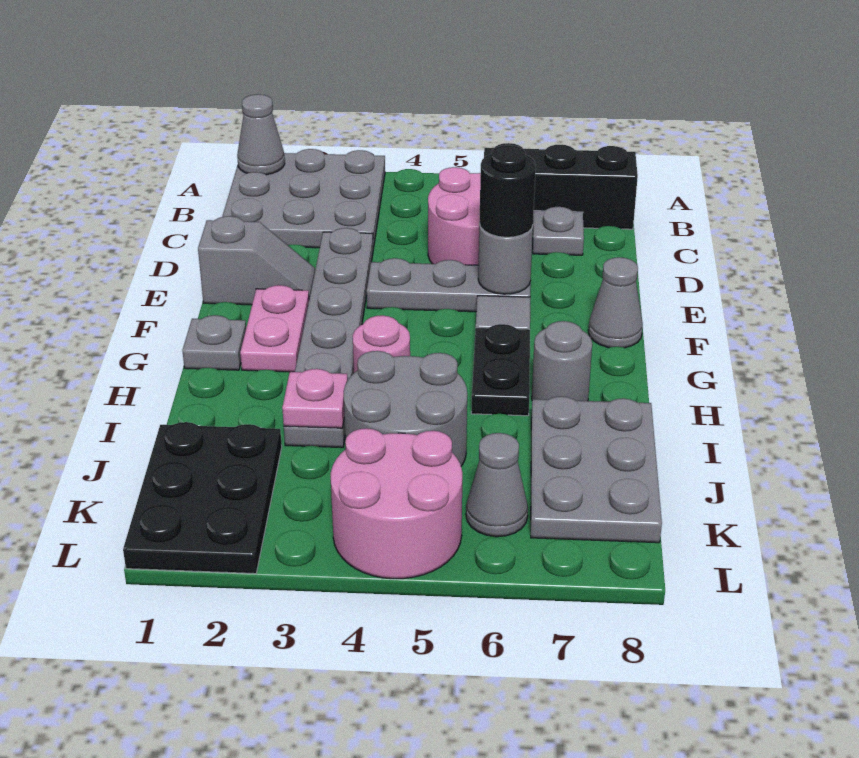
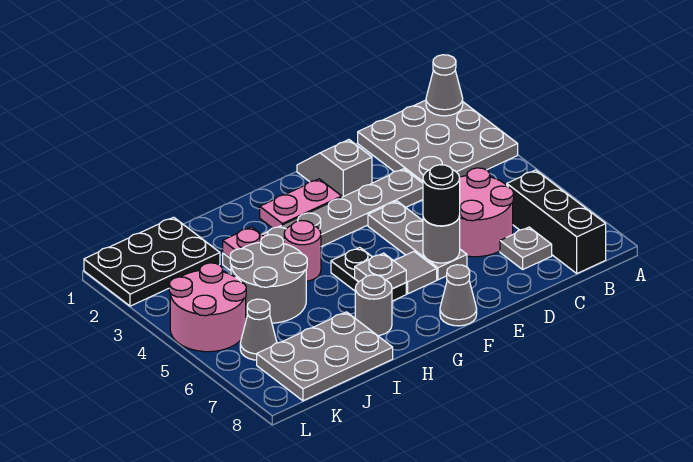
grey 1x2 slope [198,216,315,305] -> grey 1x2 slope turned to [297,140,372,197]
grey 1x1 plate [182,315,246,370] -> grey 1x1 plate moved to [355,253,406,289]
black 1x2 plate [471,324,530,416] -> black 1x2 plate turned to [331,247,406,301]

